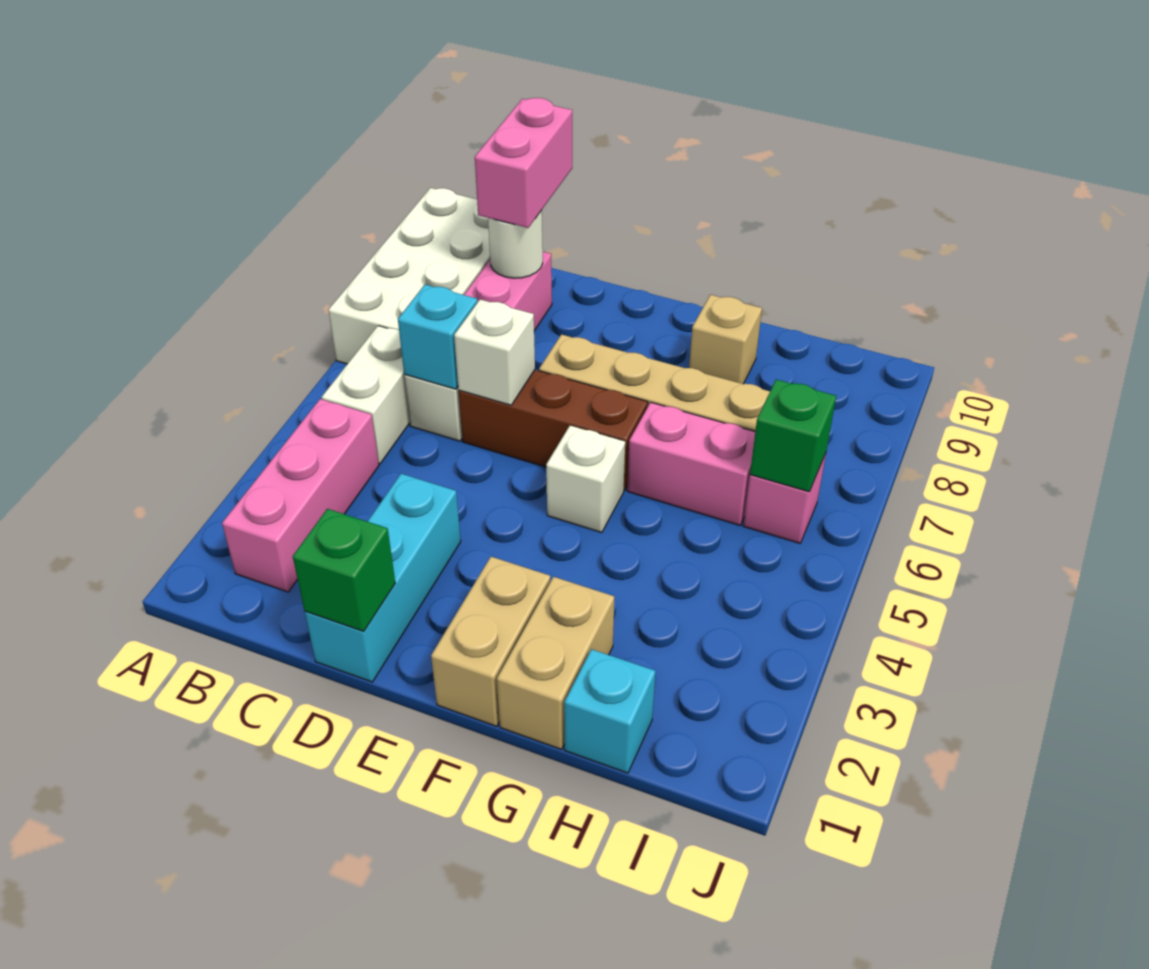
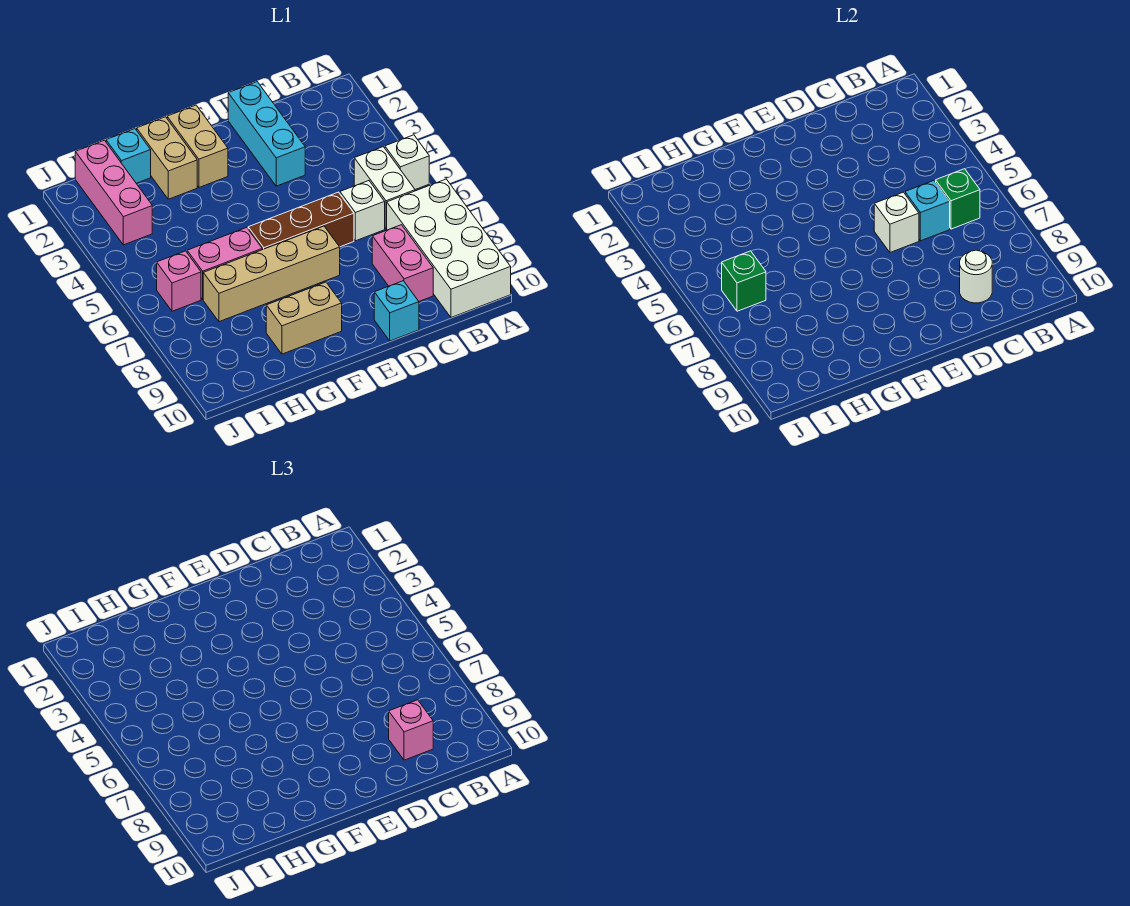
pink 1x3 brick [222,399,379,592] -> pink 1x3 brick moved to [75,140,152,245]
pink 1x2 brick [475,98,572,228] -> pink 1x1 brick [389,700,433,760]
green 1x1 brick [293,509,395,631] -> green 1x1 brick moved to [936,169,980,229]
none -> cyan 1x1 brick [374,281,419,341]
white 1x1 brick [546,425,625,533] -> white 1x1 brick moved to [385,135,429,190]
tan 1x1 brick [689,295,762,384] -> tan 1x2 brick [266,282,342,354]

